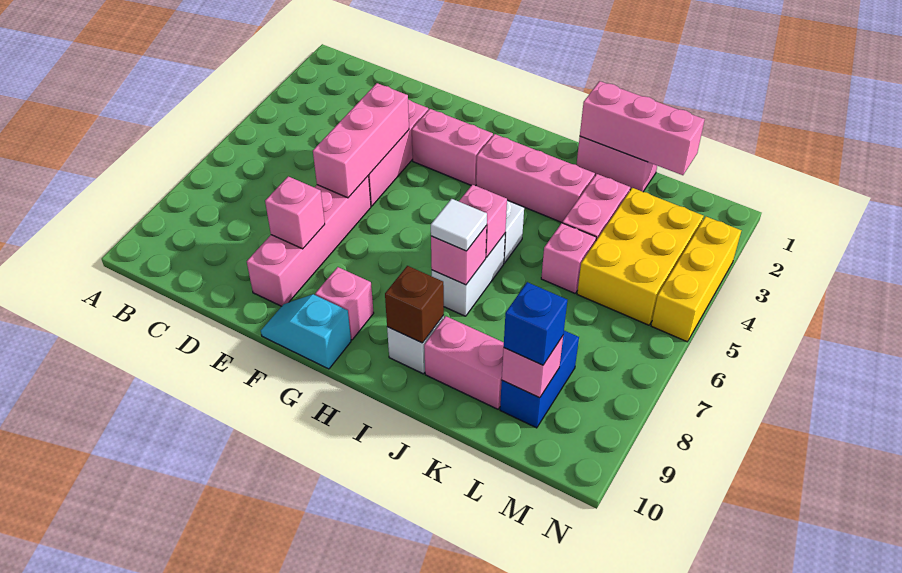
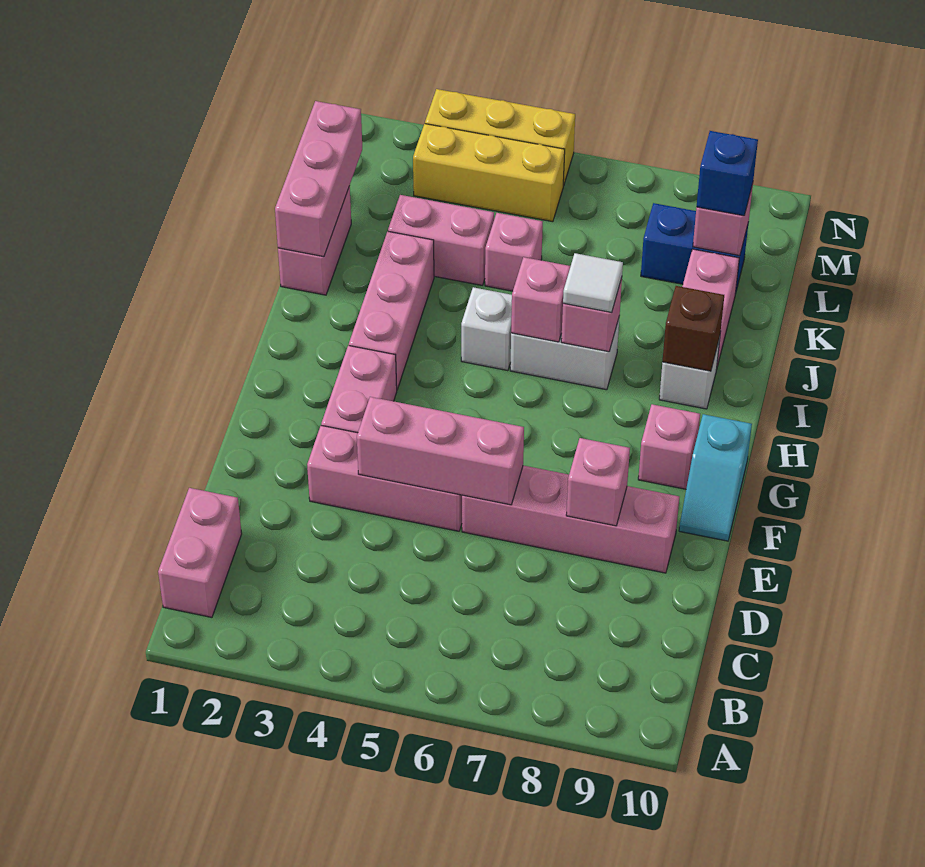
none -> pink 1x2 brick [158,488,242,617]
yellow 2x3 brick [577,188,703,325] -> yellow 1x3 brick [413,124,565,222]

